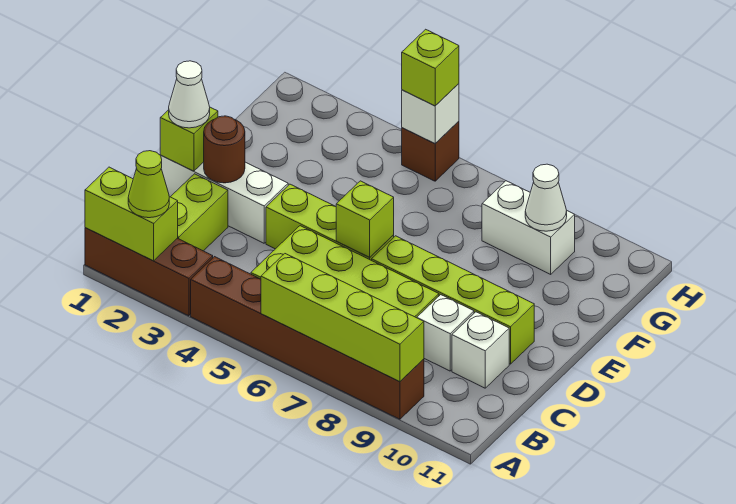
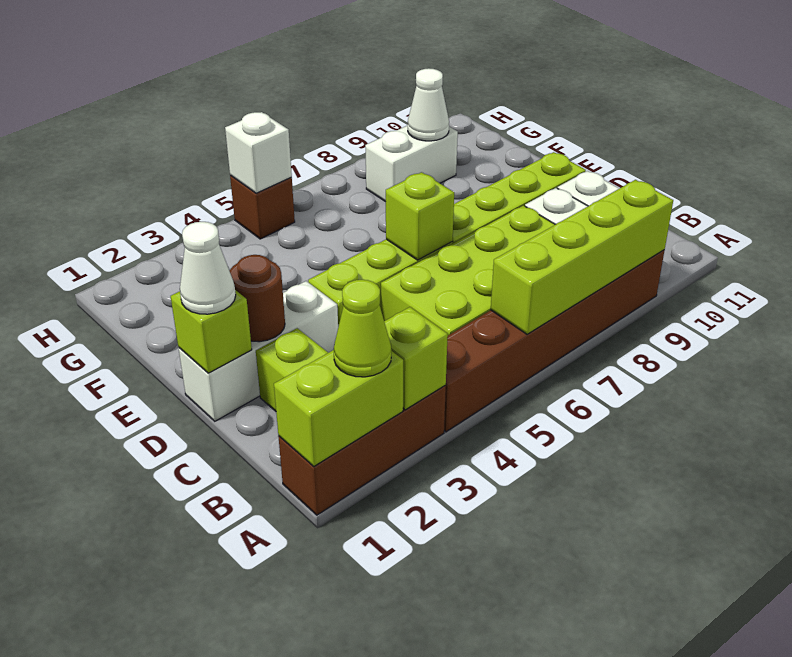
lime 1x1 brick [402,29,459,106] -> lime 1x1 brick moved to [384,307,448,410]

